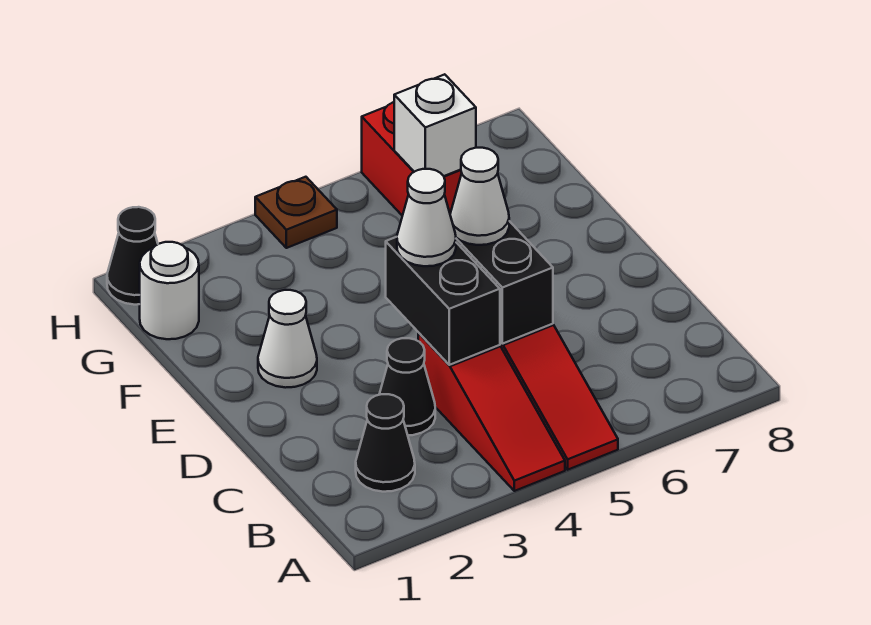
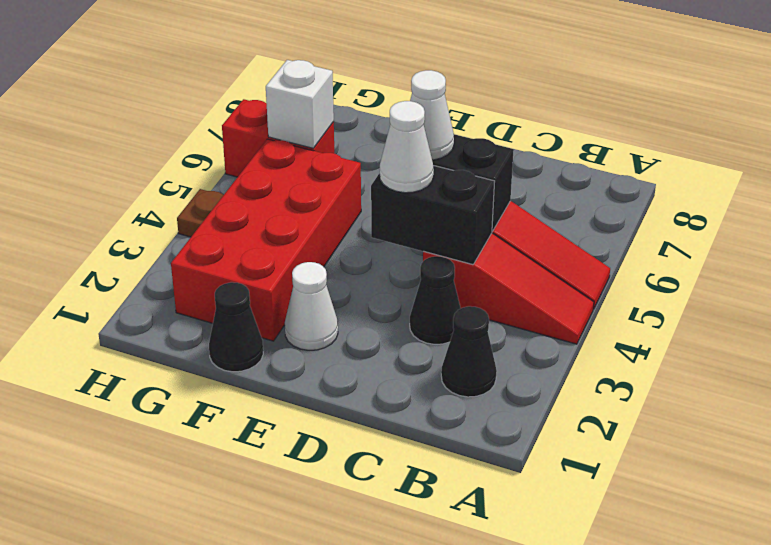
none -> red 2x4 brick [171,139,361,341]
white 1x1 round brick [140,242,199,339] -> none
black 1x1 cone [107,207,158,305] -> black 1x1 cone moved to [209,282,263,372]

